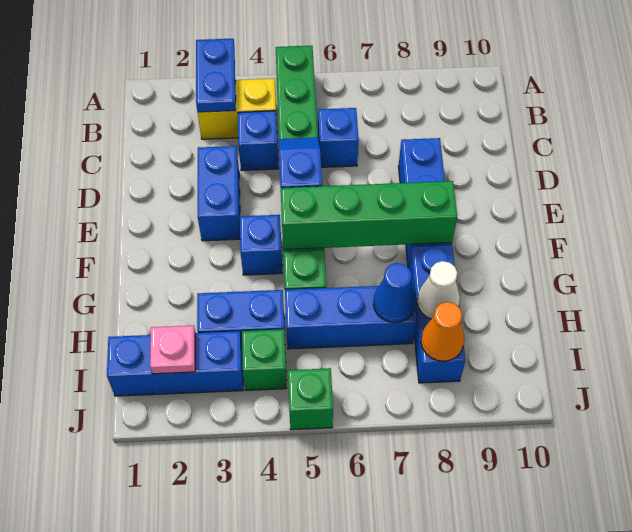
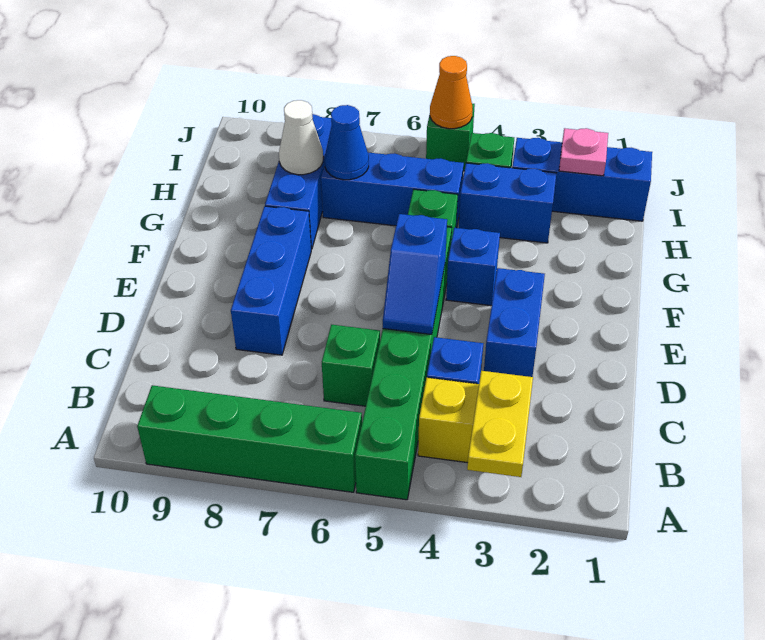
blue 1x2 plate [196,39,236,112] -> yellow 1x2 plate [467,371,533,477]
blue 1x1 brick [318,108,359,167] -> green 1x1 brick [322,325,380,406]
green 1x4 brick [281,181,457,250] -> green 1x4 brick moved to [137,385,362,492]
orange 1x1 cone [421,302,464,361] -> orange 1x1 cone moved to [430,56,473,129]

